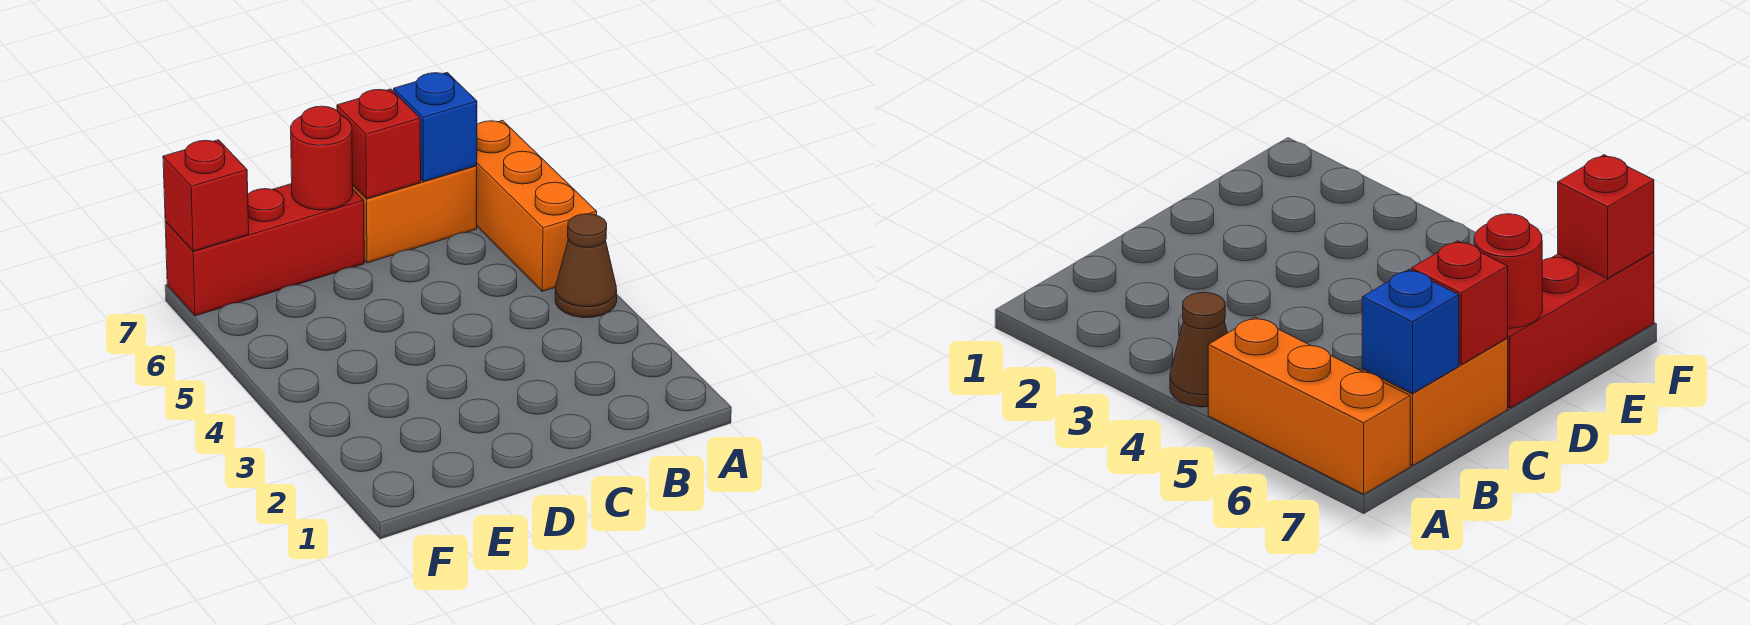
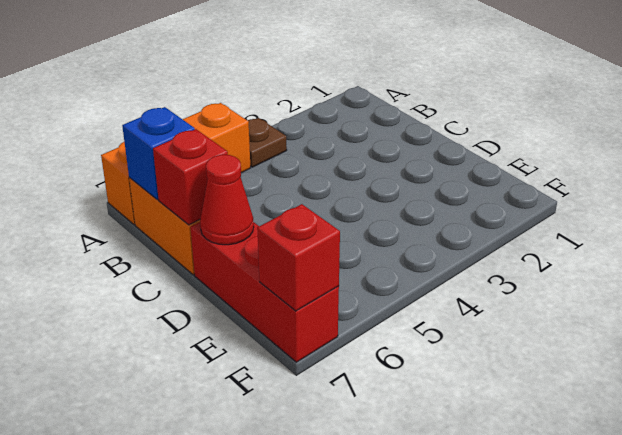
brown 1x1 cone [555,214,617,318] -> brown 1x1 plate [247,118,287,167]
red 1x1 round brick [291,106,353,210] -> red 1x1 cone [200,155,254,245]

